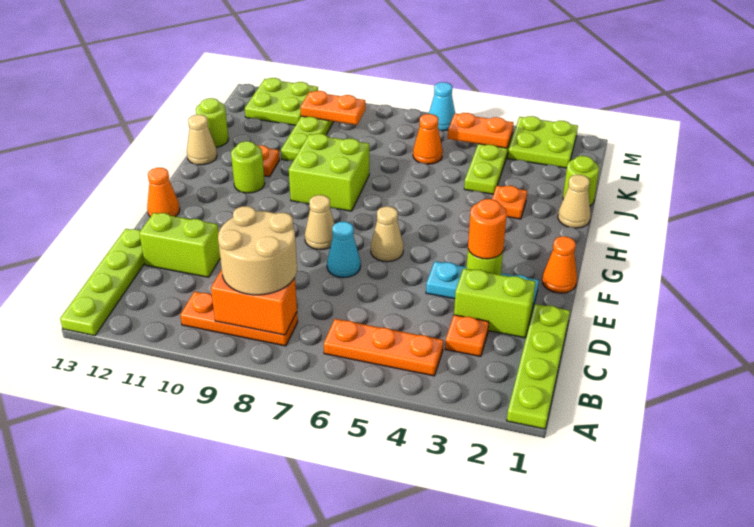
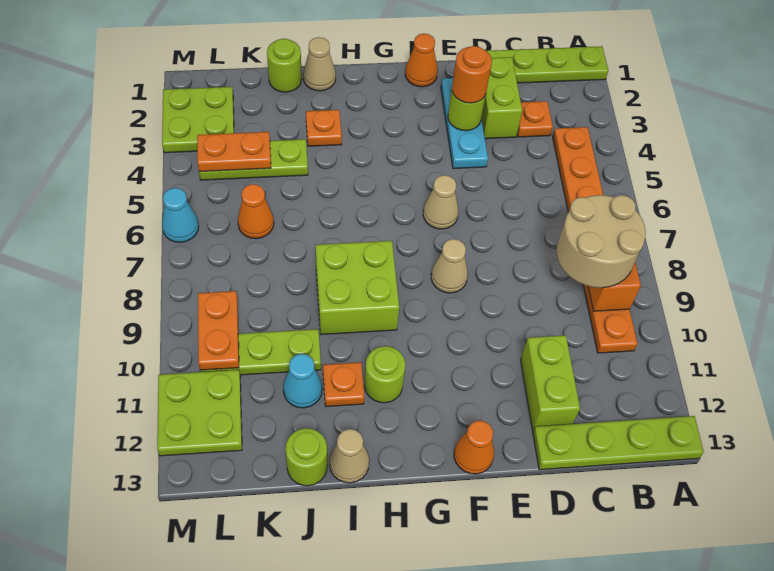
cyan 1x1 cone [327,222,361,278] -> cyan 1x1 cone moved to [283,354,322,408]
orange 1x2 plate [448,113,513,148] -> orange 1x2 plate turned to [197,132,271,172]

